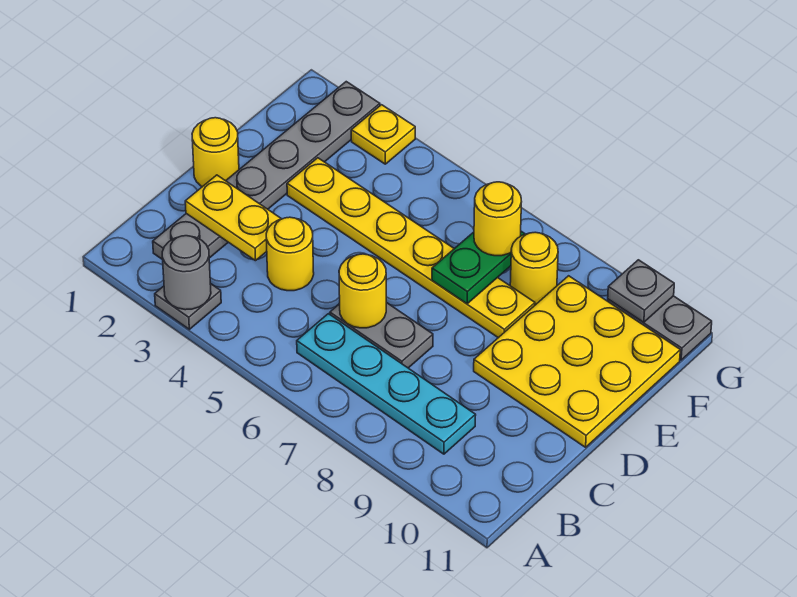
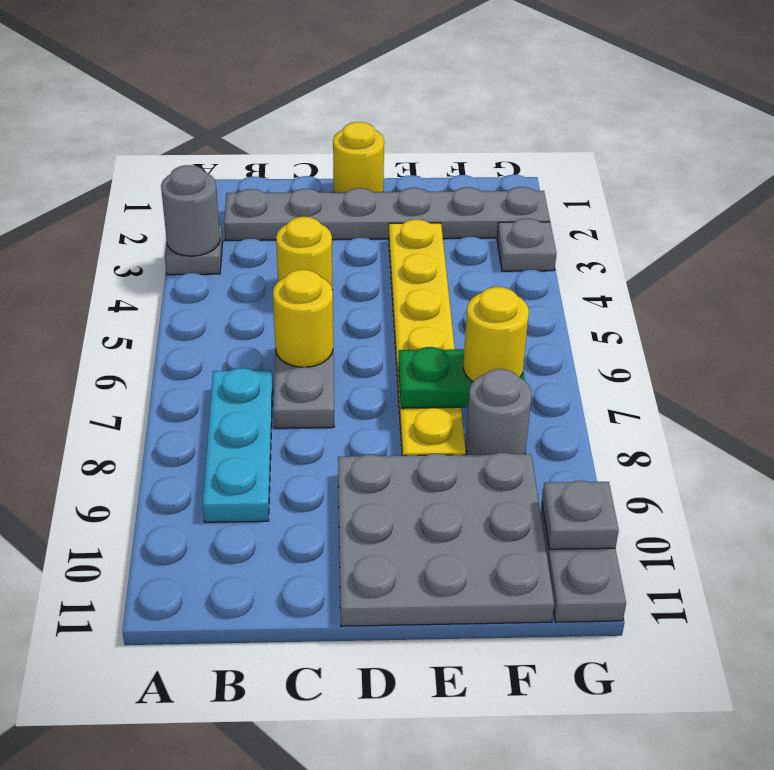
cyan 1x4 plate [297,314,476,454] -> cyan 1x3 plate [203,368,273,522]
yellow 1x2 plate [185,175,281,261] -> none
yellow 3x3 plate [474,276,680,447] -> grey 3x3 plate [338,453,554,626]
yellow 1x1 round brick [510,232,558,305] -> grey 1x1 round brick [465,369,532,455]
yellow 1x1 plate [351,105,415,164] -> grey 1x1 plate [497,219,557,271]

